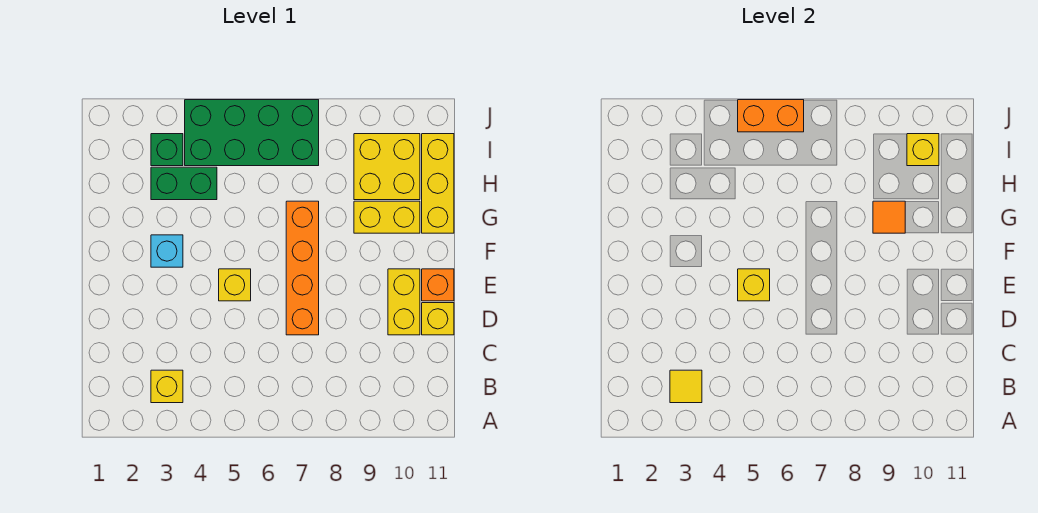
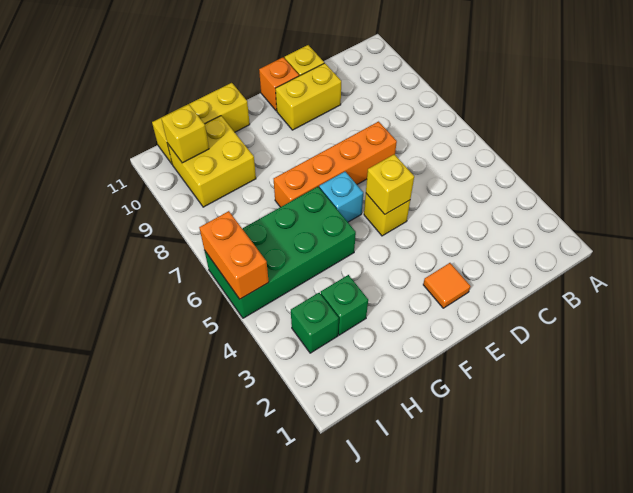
yellow 1x1 brick [151,370,183,403] -> none
yellow 1x1 tile [670,370,702,403] -> none
cyan 1x1 brick [151,235,183,267] -> cyan 1x1 brick moved to [319,172,363,222]
yellow 1x2 brick [354,201,420,233] -> none
orange 1x1 tile [873,201,905,233] -> orange 1x1 tile moved to [423,263,470,308]
green 1x2 brick [151,167,217,200] -> green 1x1 brick [321,275,368,335]
green 2x4 brick [185,100,319,166] -> green 2x4 brick turned to [204,187,356,318]

